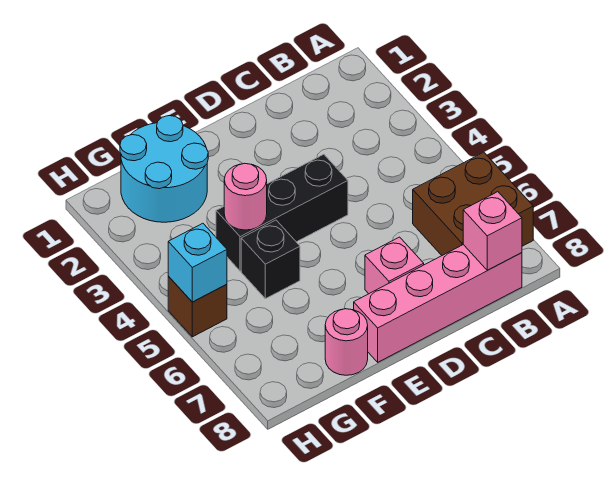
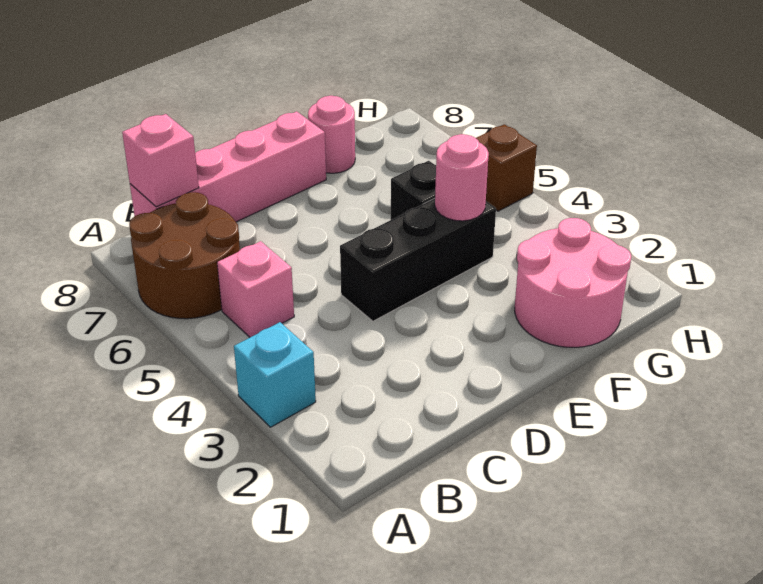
brown 2x2 brick [413,152,533,255] -> brown 2x2 round brick [129,192,240,319]
pink 1x1 brick [365,237,424,294] -> pink 1x1 brick moved to [217,241,294,337]
cyan 2x2 round brick [120,116,208,222] -> pink 2x2 round brick [515,218,631,347]
cyan 1x1 brick [168,223,227,302] -> cyan 1x1 brick moved to [234,322,316,427]

